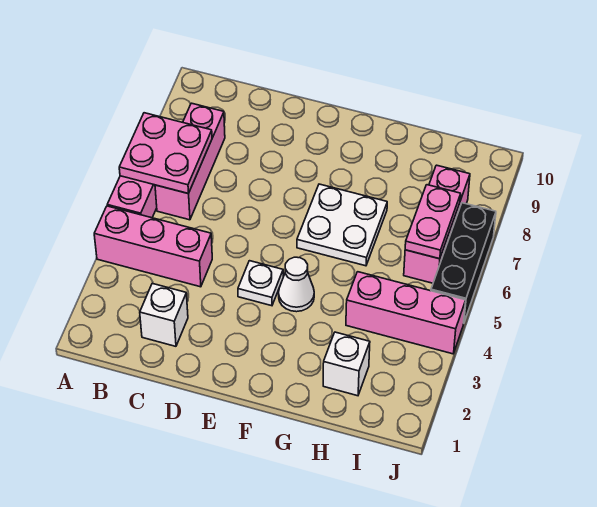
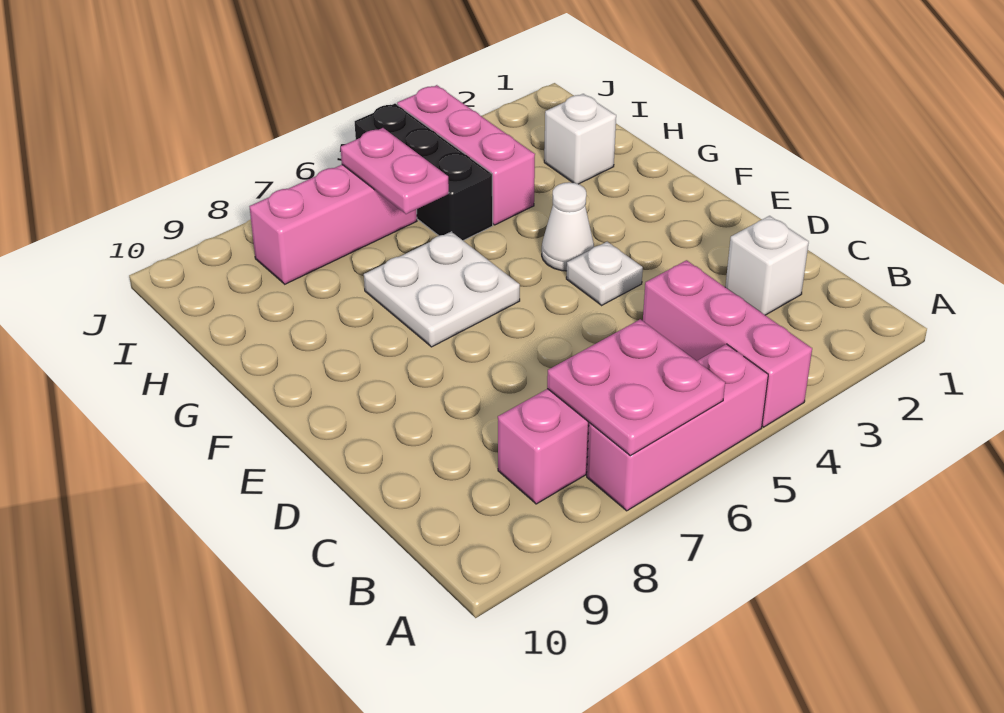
pink 1x2 plate [405,185,461,259] -> pink 1x2 plate turned to [341,128,449,214]
black 1x3 brick [431,203,496,322] -> black 1x3 brick turned to [355,104,493,241]

